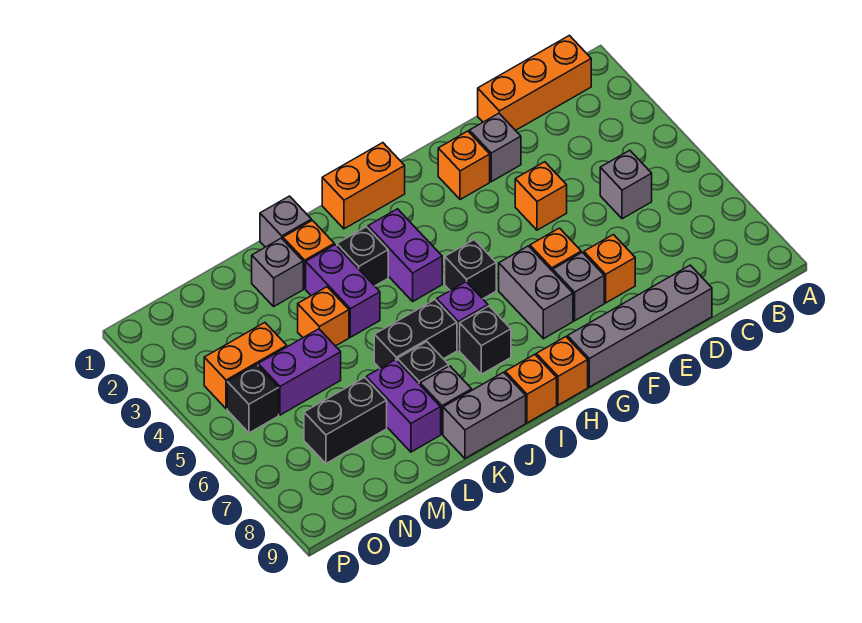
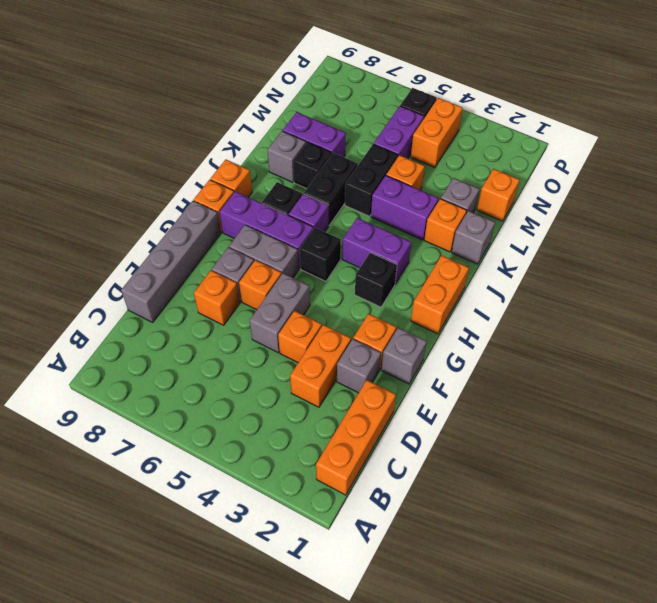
grey 1x1 brick [600,150,652,219] -> grey 1x1 brick moved to [381,328,427,384]
none -> orange 1x2 brick [290,325,351,407]
none -> purple 1x3 brick [219,191,313,269]
black 1x1 brick [337,227,388,286] -> black 1x1 brick moved to [355,253,397,307]
grey 1x2 brick [443,372,526,458] -> grey 1x2 brick moved to [250,273,310,353]
none -> orange 1x1 brick [477,169,519,221]
black 1x2 brick [304,377,387,463] -> black 1x2 brick moved to [345,144,398,216]

